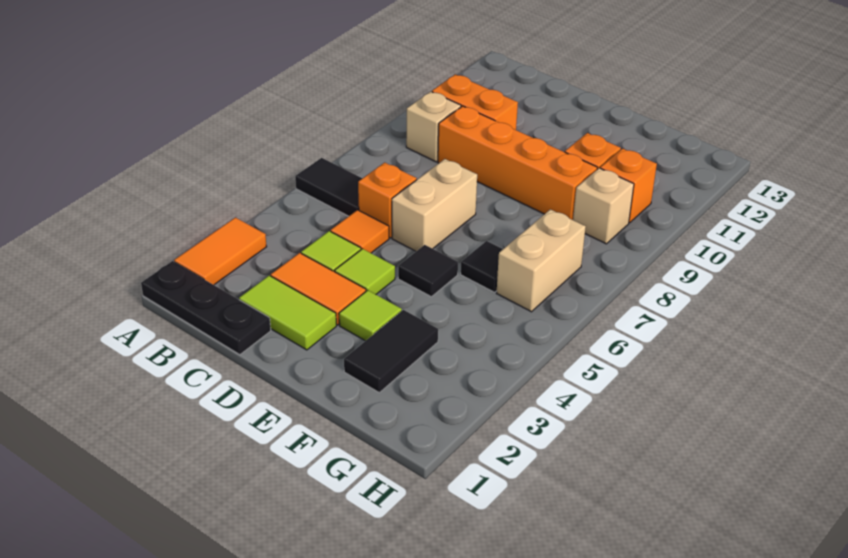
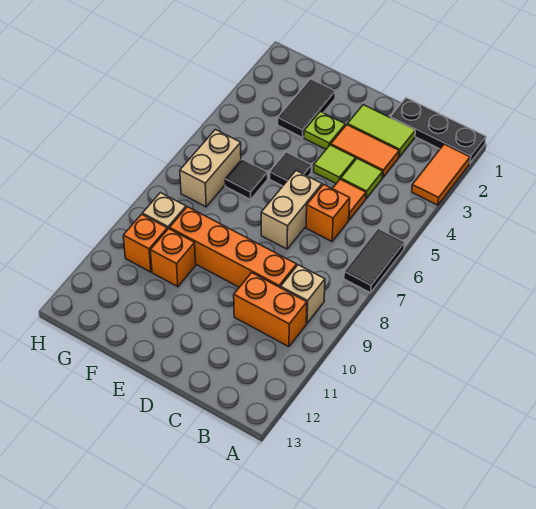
black 1x2 tile [295,158,362,216] -> black 1x2 tile turned to [344,229,405,293]
lime 1x1 tile [339,290,402,341] -> lime 1x1 plate [304,112,345,149]

